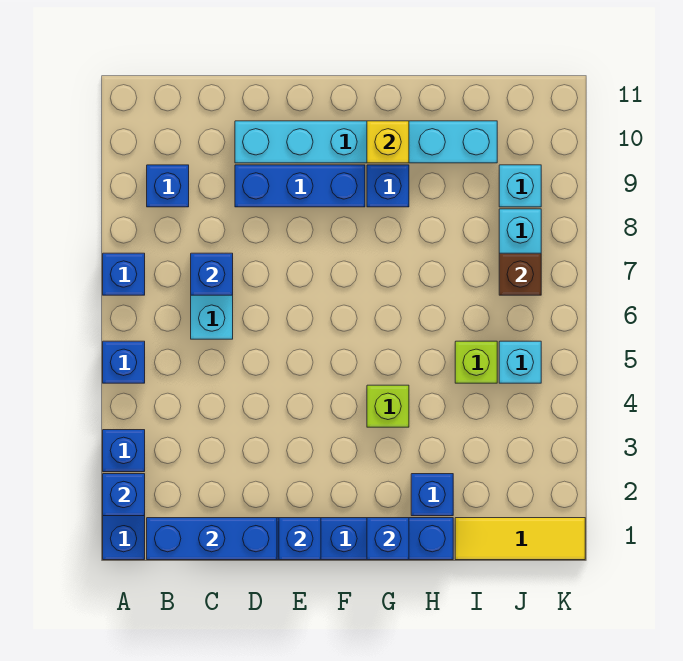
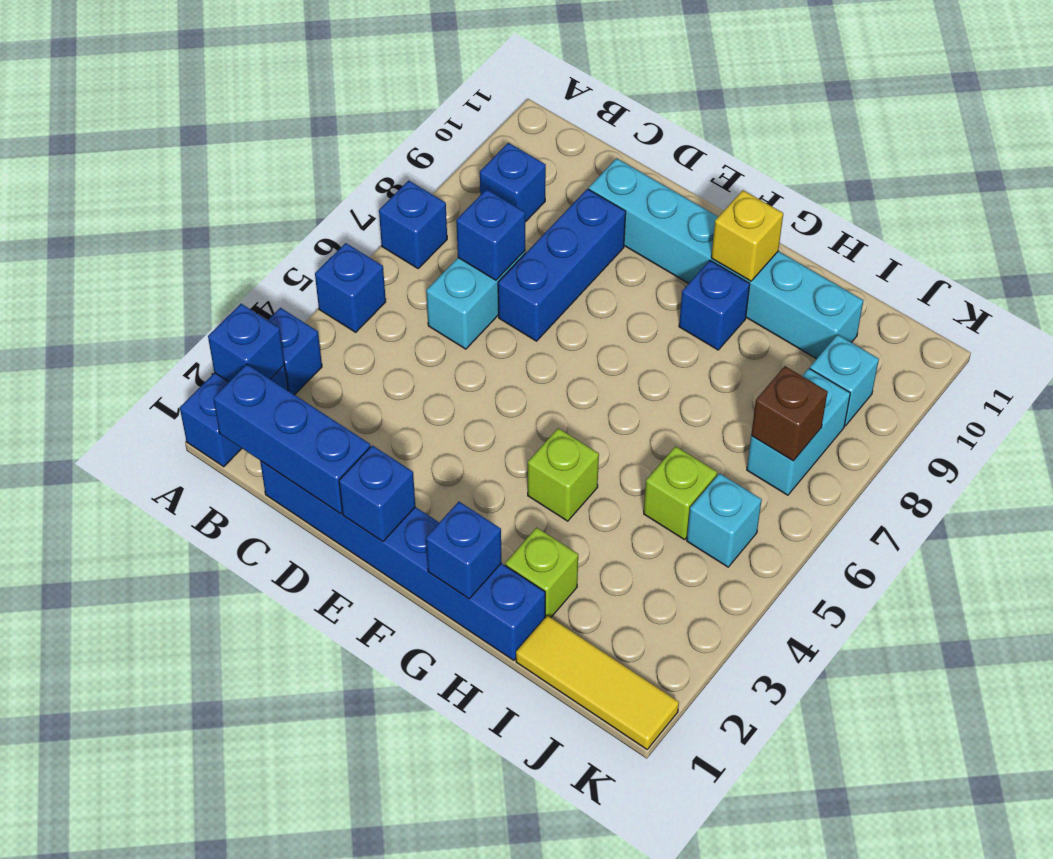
blue 1x3 brick [235,165,365,207] -> blue 1x3 brick turned to [498,189,626,341]
blue 1x1 brick [411,474,453,516] -> lime 1x1 brick [505,528,578,617]

